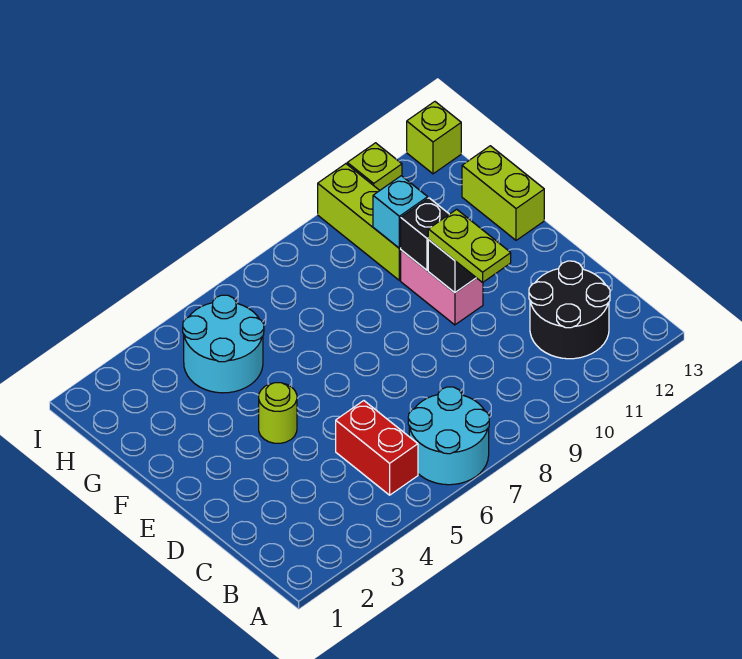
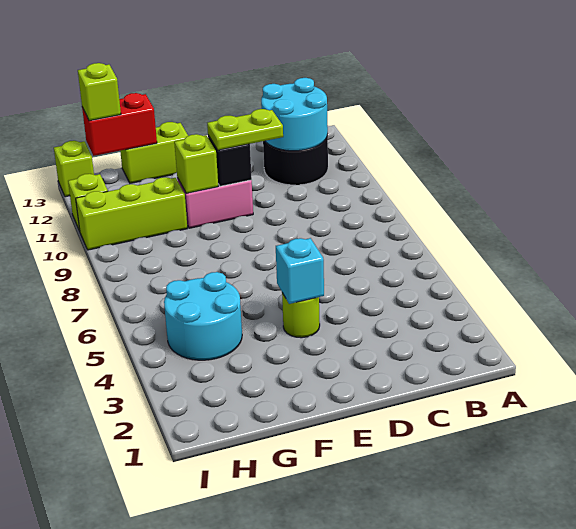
cyan 2x2 round brick [408,387,489,485] -> cyan 2x2 round brick moved to [261,78,328,151]
red 1x2 brick [336,401,418,495] -> red 1x2 brick moved to [82,93,157,156]
black 1x1 brick [401,198,449,270] -> lime 1x1 brick [174,134,218,193]
cyan 1x1 brick [373,176,428,248] -> cyan 1x1 brick moved to [276,238,324,304]
none -> lime 1x1 brick [78,63,121,121]

